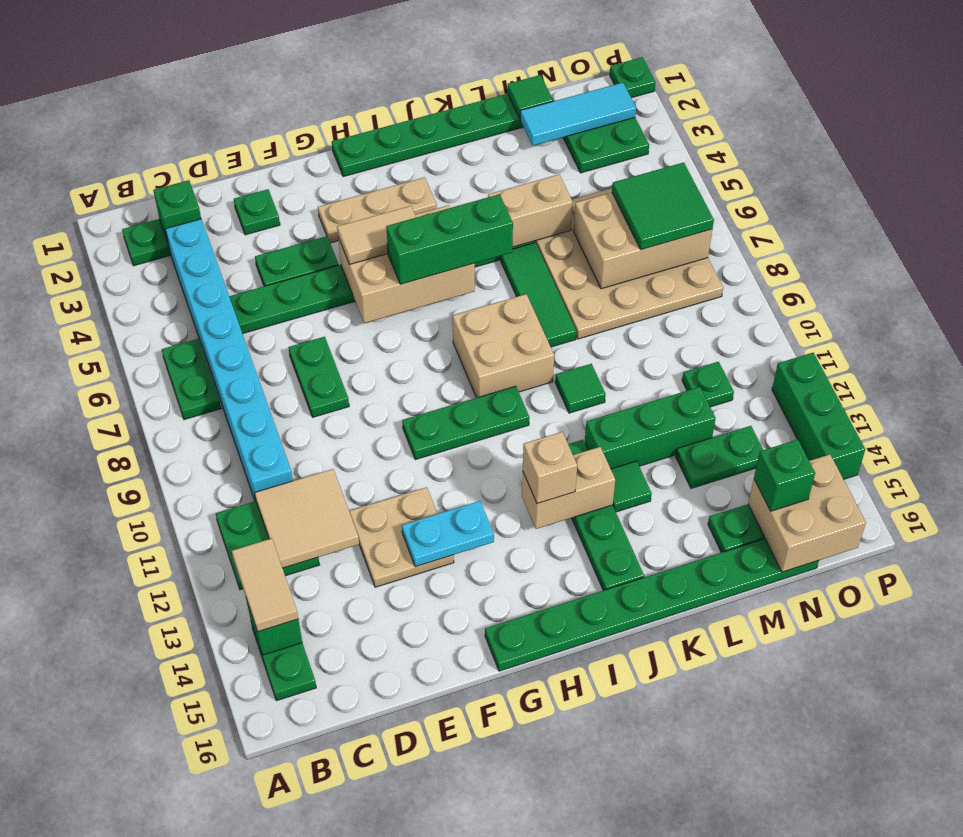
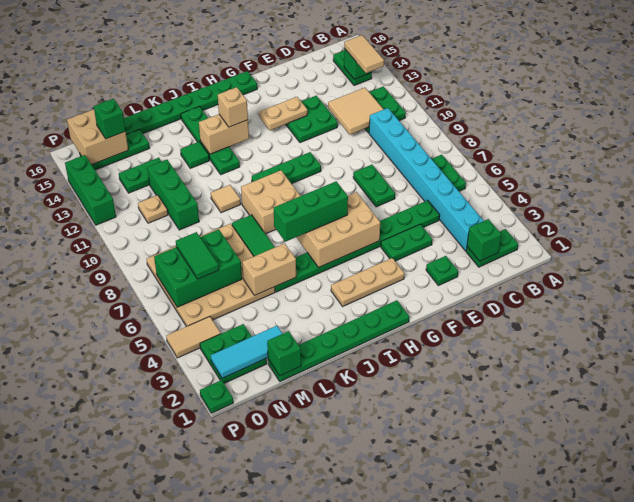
tan 2x2 plate [349,487,454,587] -> green 2x2 plate [286,96,338,143]
cyan 1x2 plate [402,501,494,567] -> tan 1x2 plate [259,97,307,130]
tan 1x2 tile [337,206,416,265] -> tan 1x2 tile moved to [166,317,221,358]
green 1x1 tile [555,364,606,413] -> tan 1x1 tile [211,185,241,213]
green 1x3 brick [585,387,716,469] -> green 1x3 brick turned to [147,160,199,230]
green 1x1 tile [508,75,553,118] -> green 1x1 brick [267,331,301,376]
tan 2x3 brick [573,192,712,289] -> green 2x3 brick [154,229,242,307]
green 2x2 tile [612,162,714,250] -> green 1x2 tile [176,232,219,279]
green 1x1 plate [682,362,734,407] -> tan 1x1 plate [138,195,168,223]

